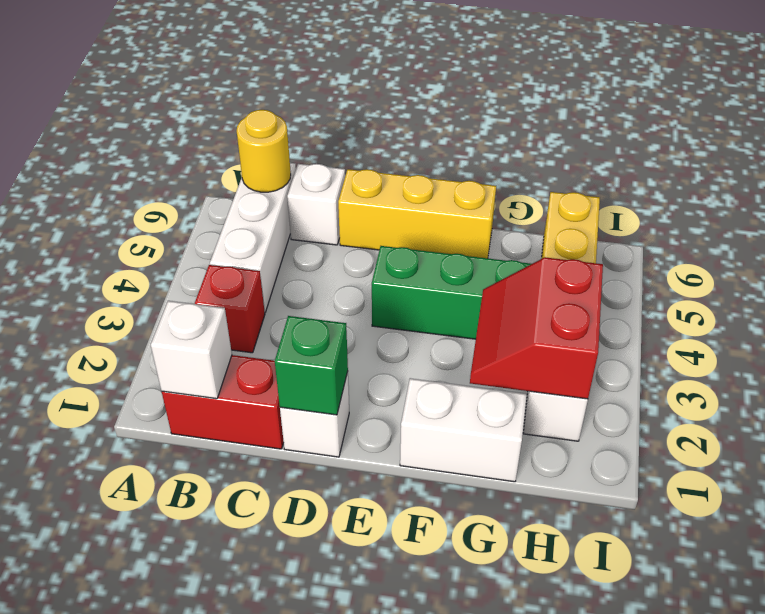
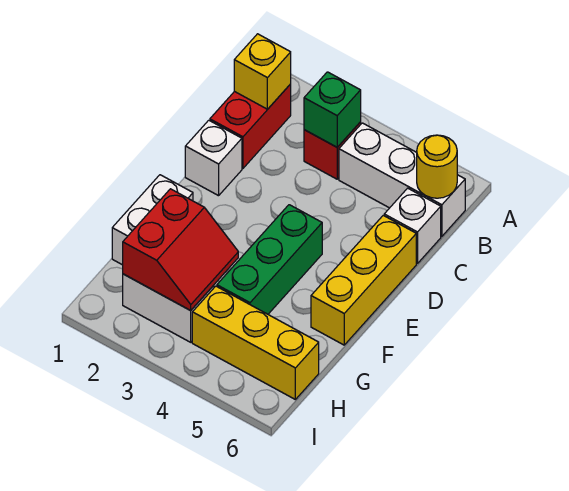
white 1x1 brick [151,301,232,399] -> yellow 1x1 brick [234,34,291,109]
green 1x1 brick [275,316,348,415] -> green 1x1 brick moved to [304,72,361,147]
red 2x2 slope [470,257,603,399] -> red 2x2 slope turned to [123,189,238,310]

